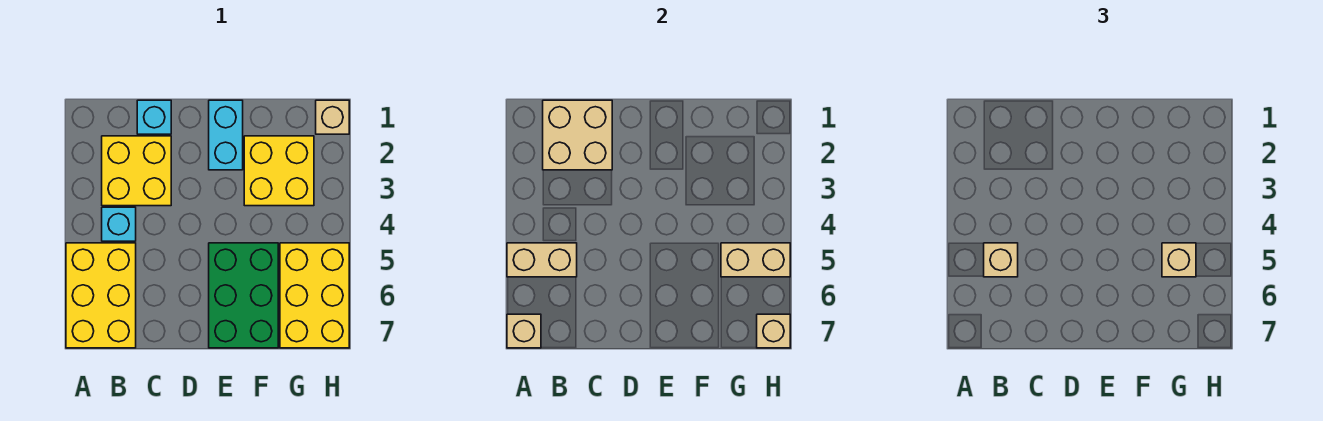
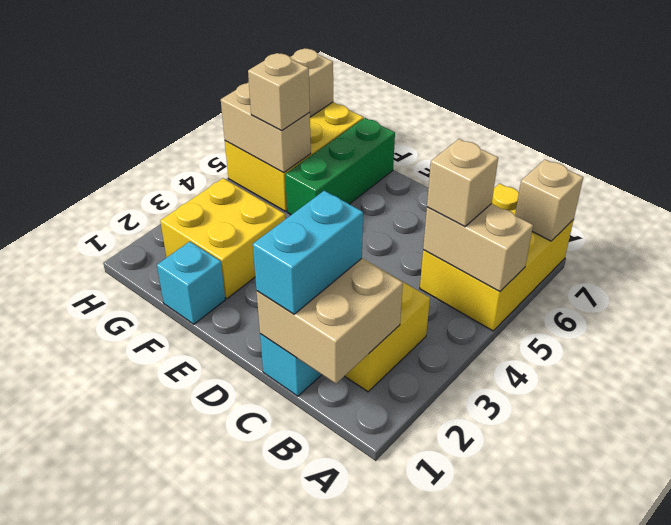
cyan 1x1 brick [102,207,136,241] -> cyan 1x1 brick moved to [157,242,225,324]
cyan 1x2 brick [209,100,243,170] -> cyan 1x2 brick moved to [253,191,363,314]
green 2x3 brick [209,243,278,348] -> green 1x3 brick [285,118,395,215]
tan 1x1 brick [316,100,349,134] -> none

